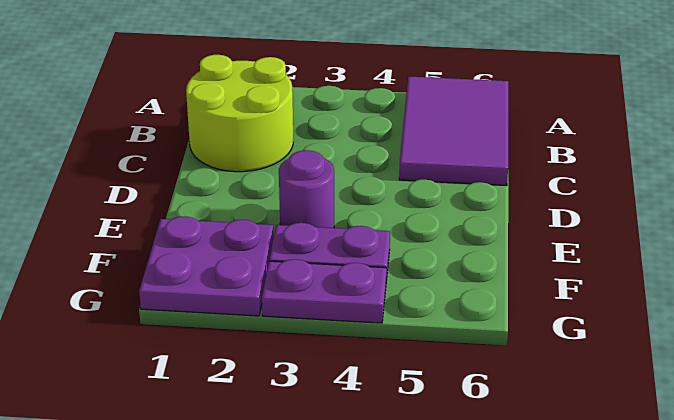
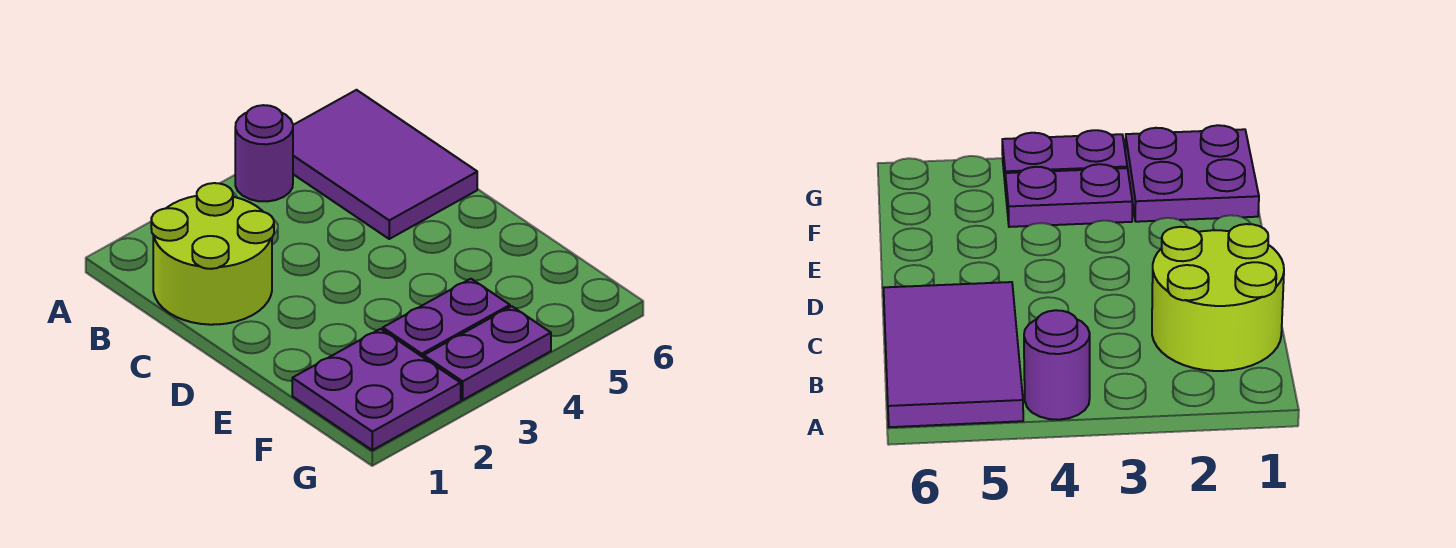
purple 1x1 round brick [279,150,334,228] -> purple 1x1 round brick moved to [235,105,293,201]

